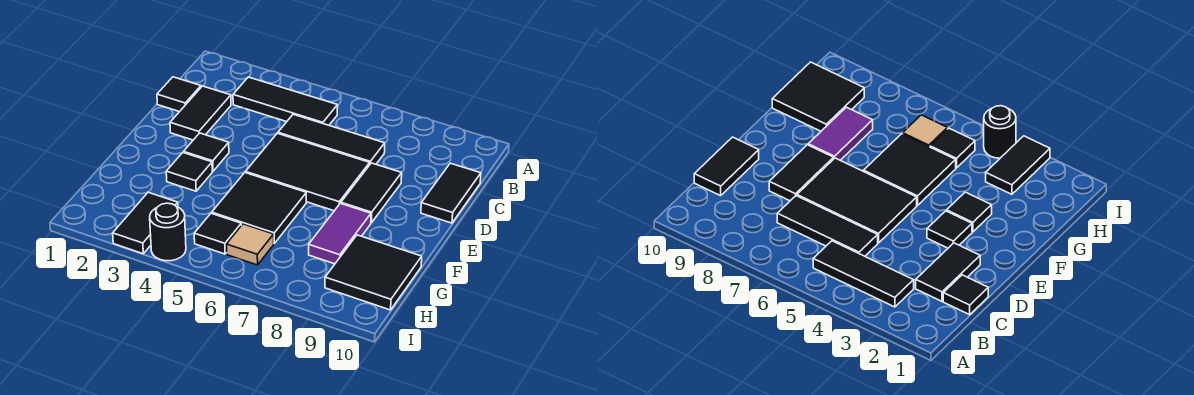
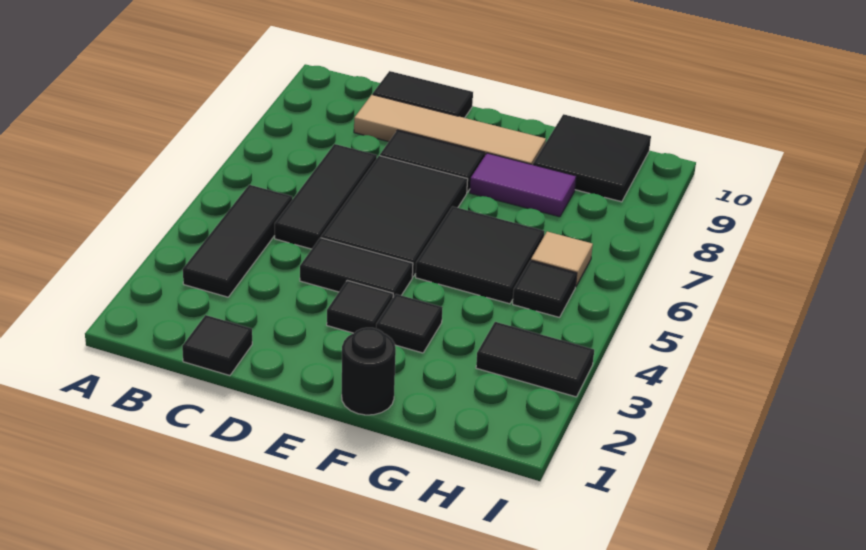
black 1x2 tile [170,86,231,140] -> black 1x2 tile moved to [300,238,413,297]
none -> tan 1x4 tile [354,95,546,165]
black 1x1 round brick [150,203,186,261] -> black 1x1 round brick moved to [342,328,396,415]

